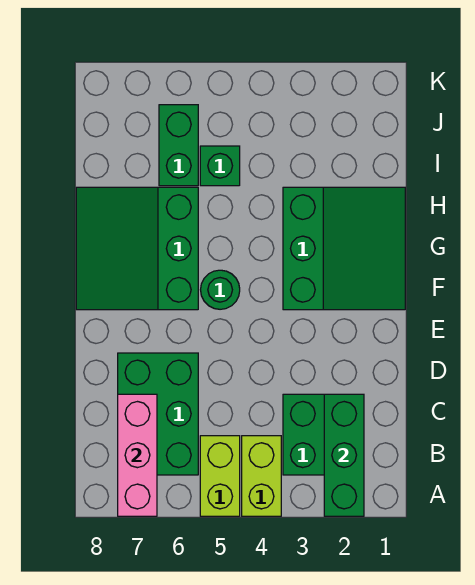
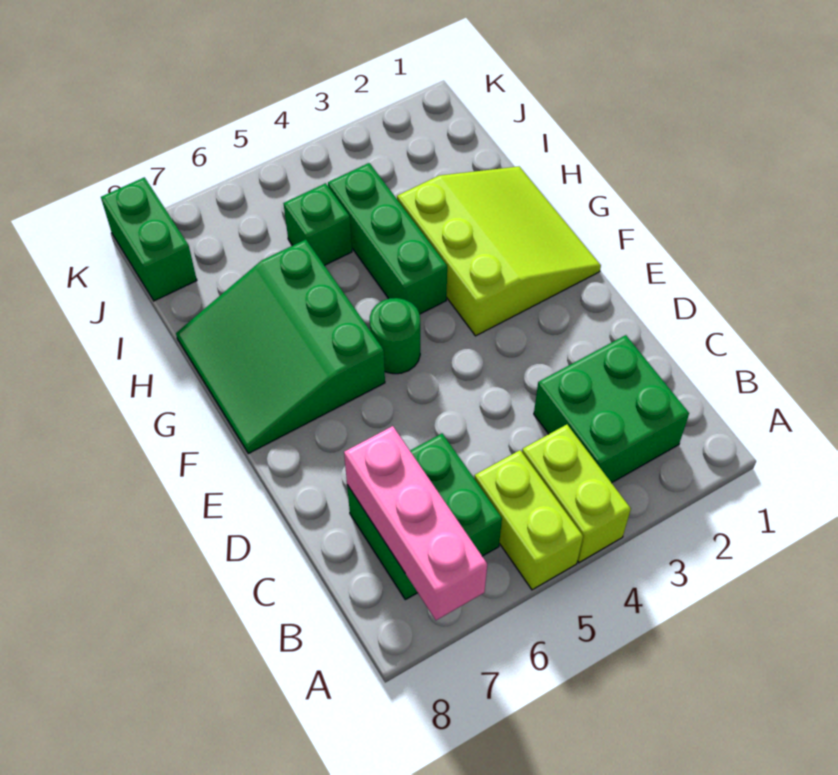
green 1x3 brick [324,394,364,516] -> green 1x3 brick moved to [328,163,447,314]
green 2x3 brick [118,353,198,475] -> green 2x2 brick [347,434,502,600]
green 3x3 slope [283,187,405,310] -> lime 3x3 slope [397,167,601,336]
green 1x2 brick [159,105,198,186] -> green 1x2 brick moved to [101,177,197,301]

